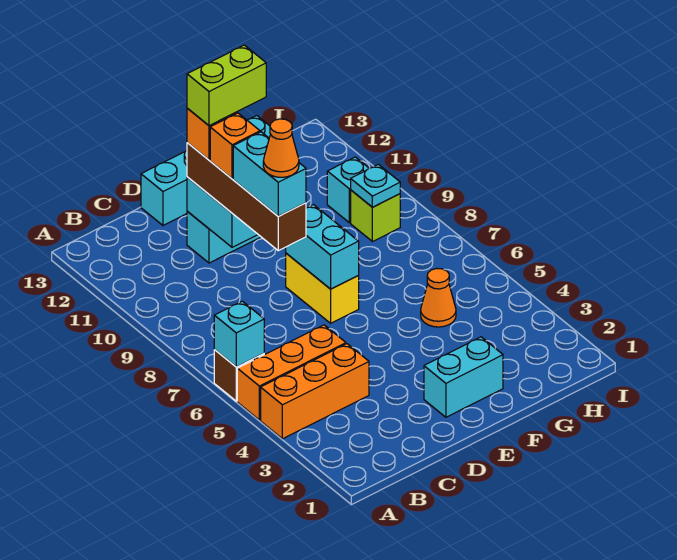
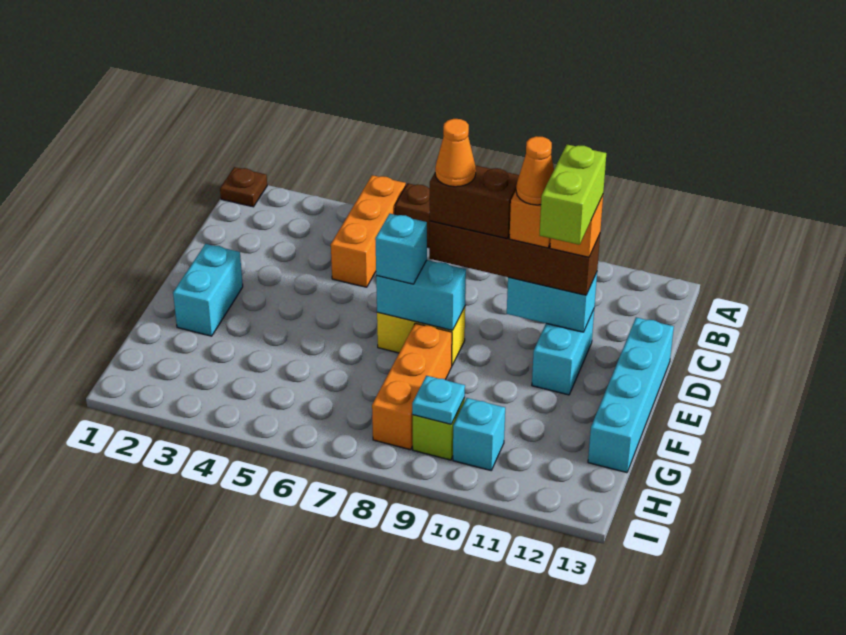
none -> brown 1x1 plate [220,167,267,207]
orange 1x3 brick [261,344,369,439] -> orange 1x3 brick moved to [372,323,452,450]
cyan 1x1 brick [214,301,264,367] -> cyan 1x1 brick moved to [375,214,427,284]
cyan 1x2 brick [233,132,306,216] -> brown 1x2 brick [429,165,519,238]
orange 1x1 cone [421,269,456,327] -> orange 1x1 cone moved to [516,136,554,205]

